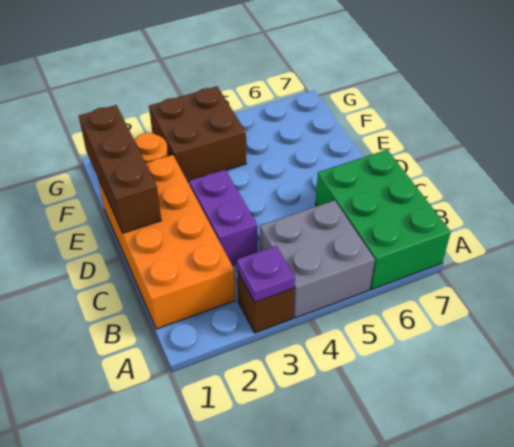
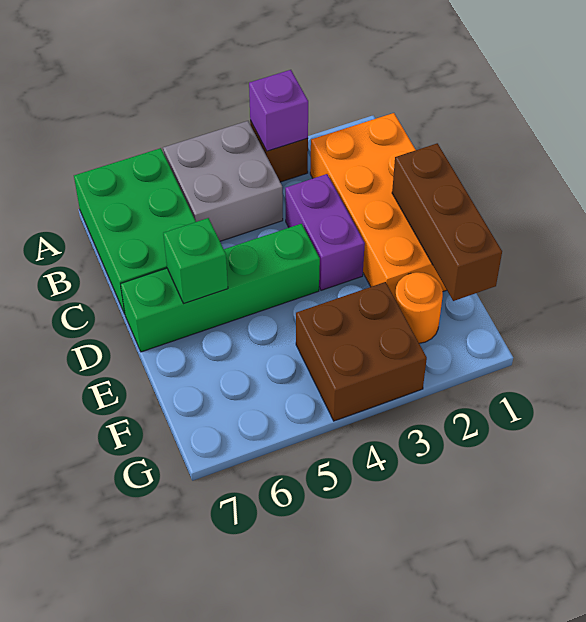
purple 1x1 plate [237,246,295,302] -> purple 1x1 brick [249,70,308,151]
none -> green 1x4 brick [121,224,320,352]
none -> green 1x1 brick [163,218,228,303]

